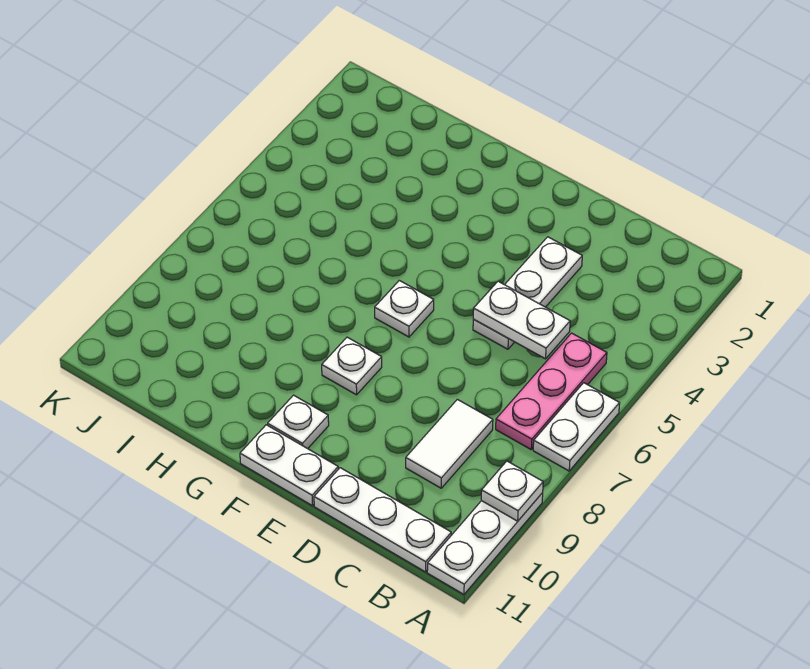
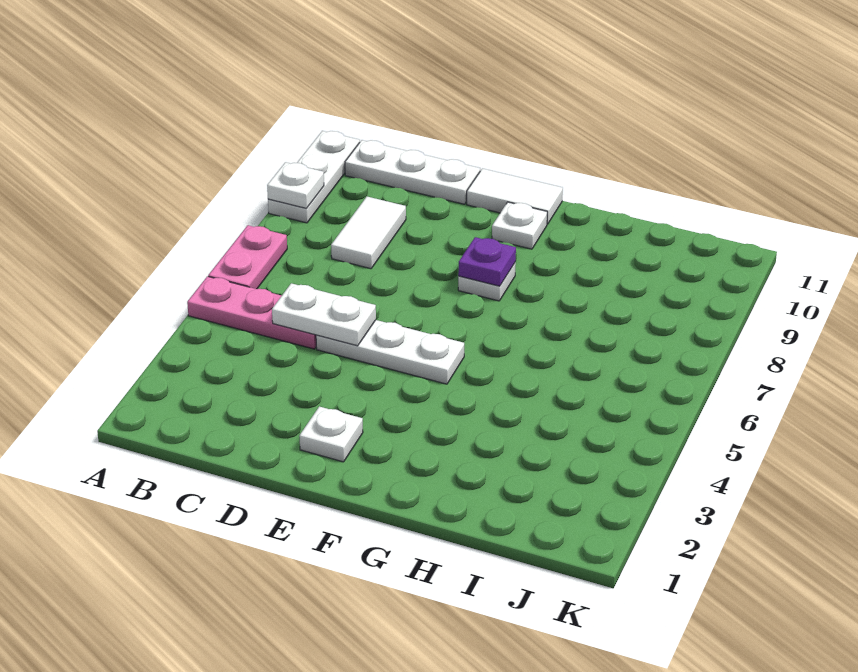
white 1x2 plate [533,383,620,471] -> pink 1x2 plate [208,225,287,289]
pink 1x3 plate [496,333,607,449] -> pink 1x3 plate turned to [187,276,316,349]
white 1x3 plate [473,237,582,349] -> white 1x3 plate turned to [316,320,464,384]
white 1x2 plate [240,425,338,506] -> white 1x2 tile [467,169,563,224]
white 1x1 plate [375,280,434,337] -> white 1x1 plate moved to [299,406,363,462]
none -> purple 1x1 plate [458,237,516,286]

